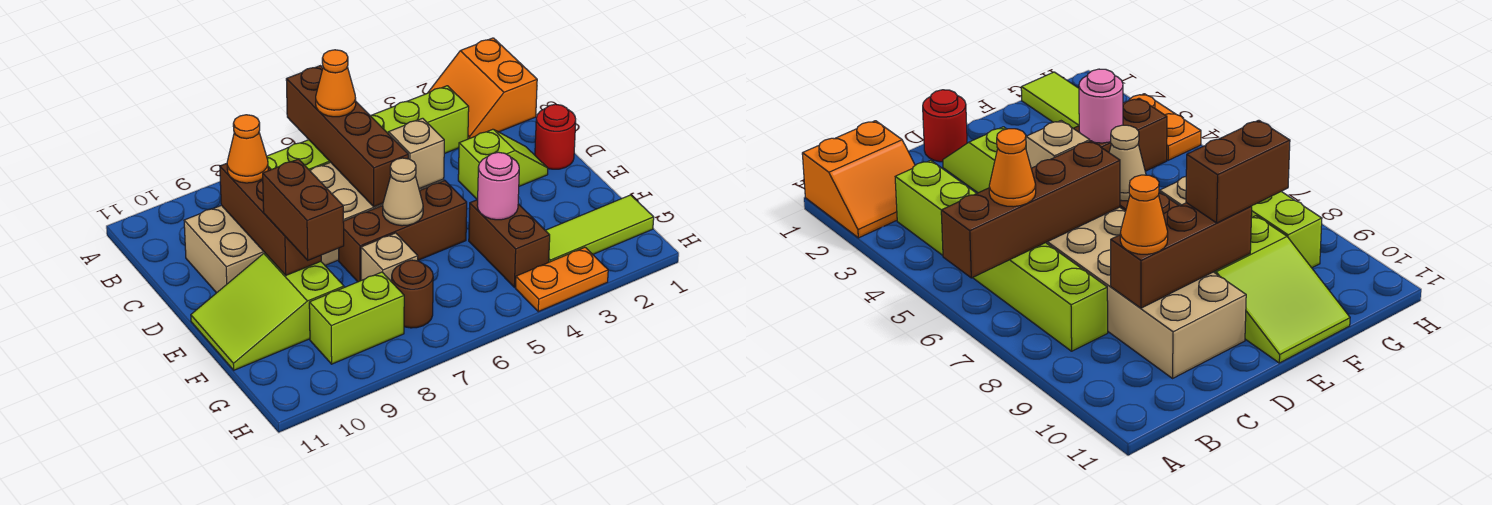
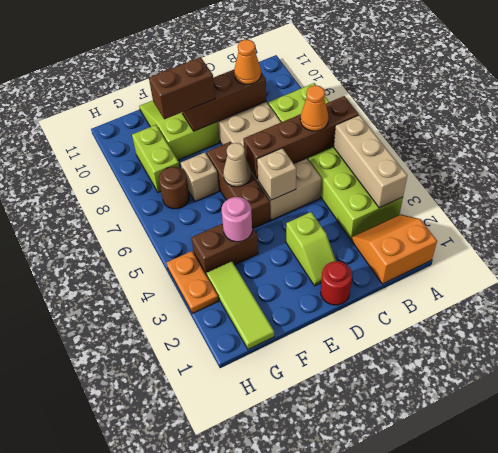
none -> tan 1x3 brick [334,115,407,208]
lime 1x6 brick [267,86,469,170] -> lime 2x6 brick [268,83,403,239]

